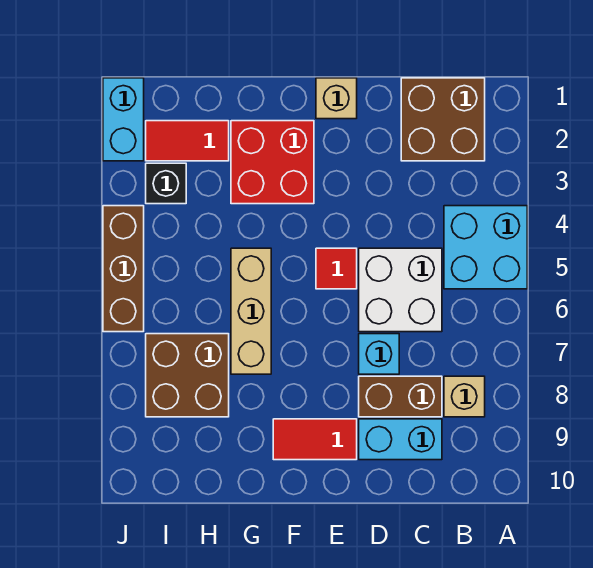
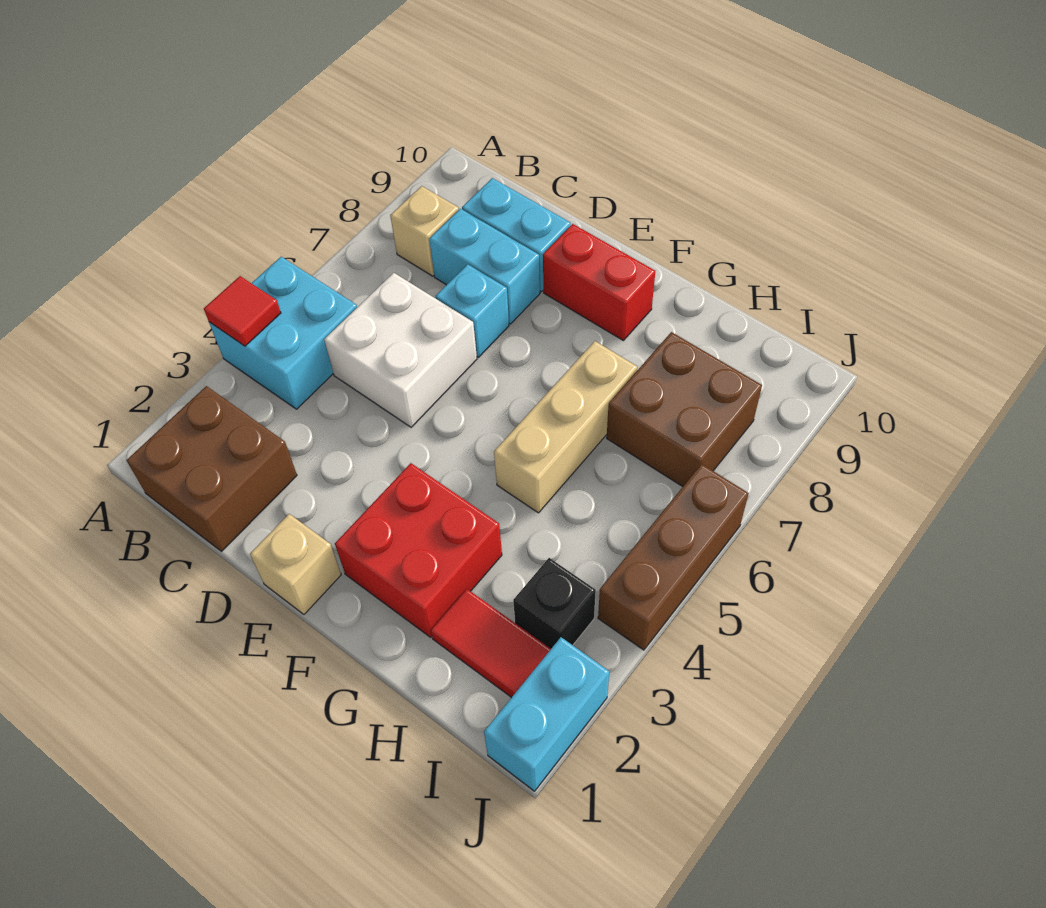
brown 1x2 brick [359,376,442,417] -> cyan 1x2 brick [429,209,540,324]
red 1x1 tile [316,248,357,289] -> red 1x1 tile moved to [204,276,281,346]
red 1x2 tile [273,419,357,460] -> red 1x2 brick [543,224,655,340]

